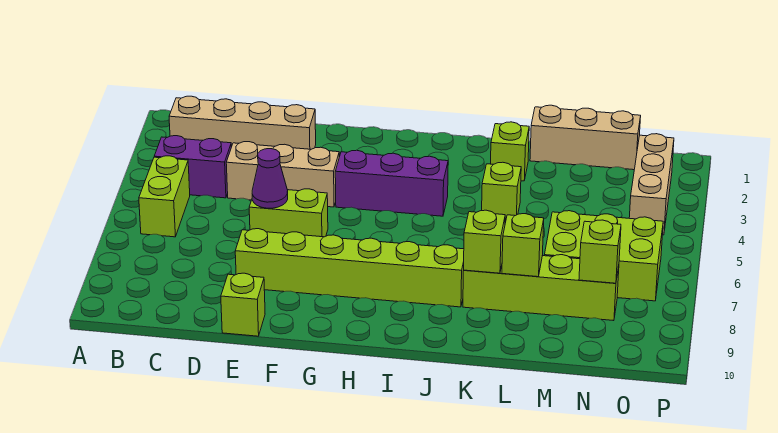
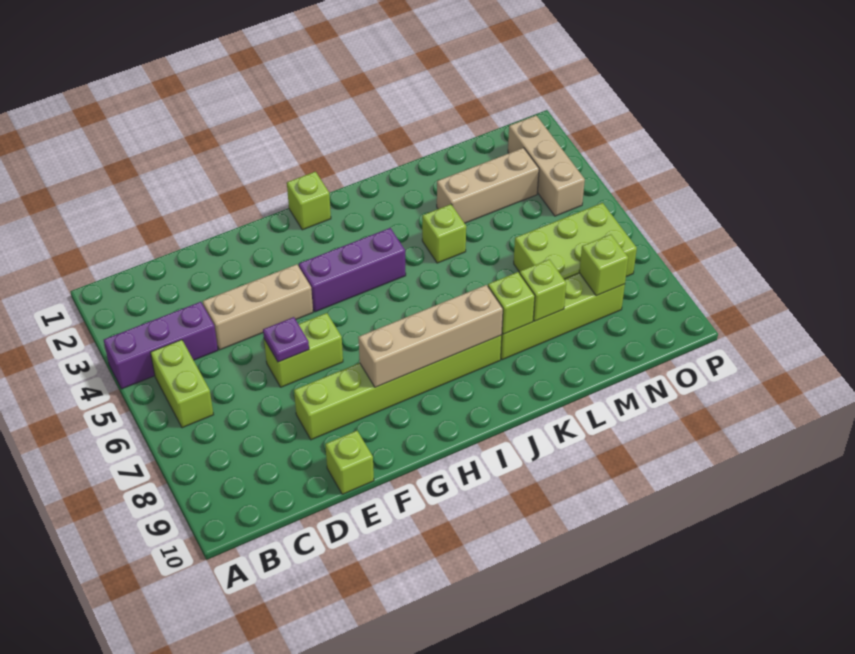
tan 1x4 brick [169,96,316,149] -> tan 1x4 brick moved to [358,285,503,387]
purple 1x2 brick [154,136,231,198] -> purple 1x3 brick [104,302,218,389]
purple 1x1 cone [252,149,288,208] -> purple 1x1 plate [263,317,309,362]
lime 1x1 brick [491,122,529,181] -> lime 1x1 brick moved to [287,172,331,230]
tan 1x3 brick [530,105,641,170] -> tan 1x3 brick moved to [437,148,539,223]

